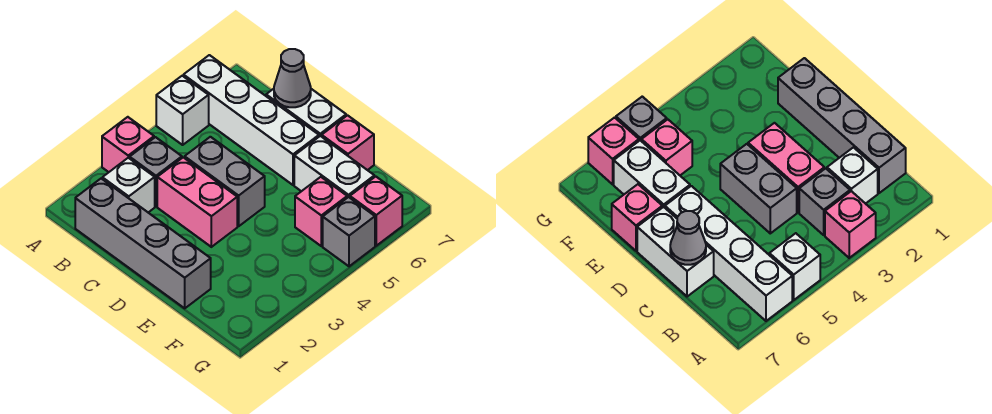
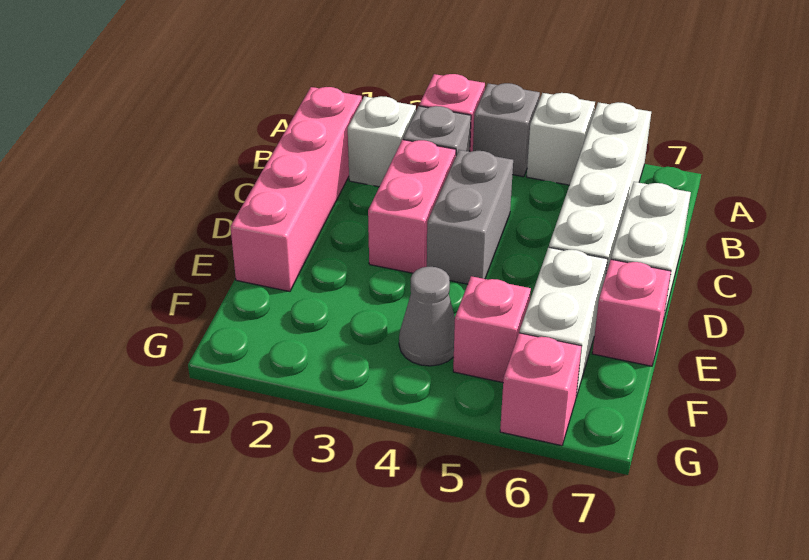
grey 1x4 brick [75,179,211,308] -> pink 1x4 brick [230,87,362,291]
grey 1x1 cone [274,49,311,107] -> grey 1x1 cone moved to [399,267,455,366]
grey 1x1 brick [323,197,375,266] -> grey 1x1 brick moved to [473,83,540,177]

